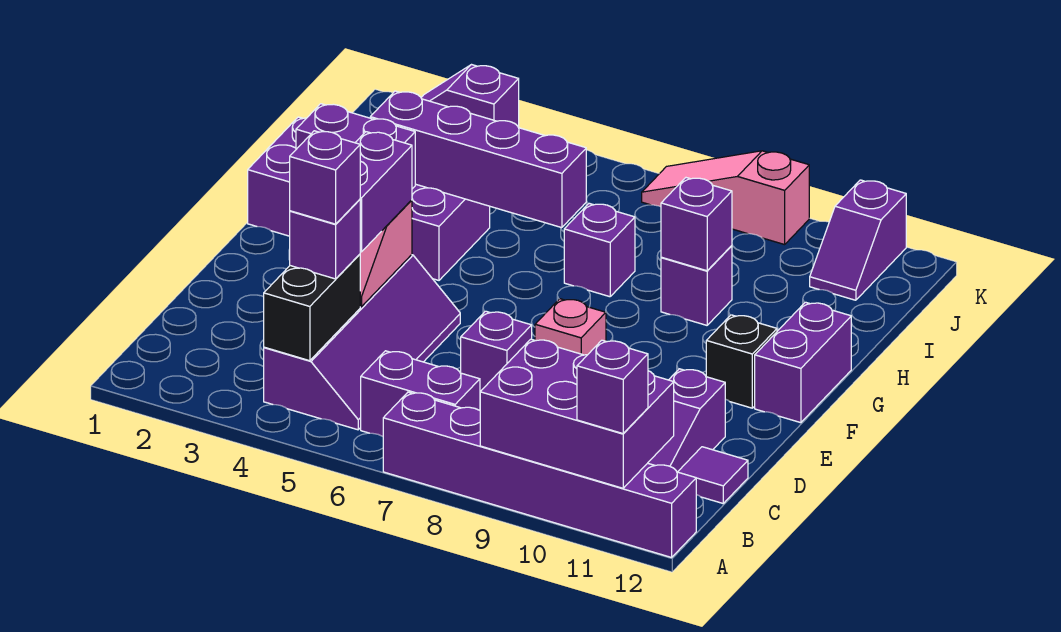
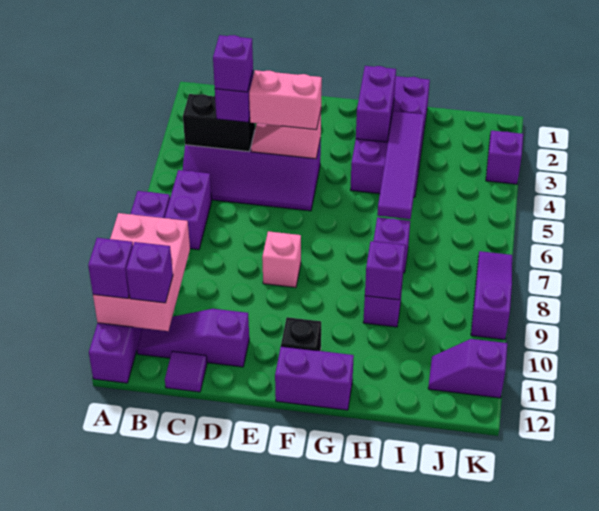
purple 2x3 brick [480,339,674,488] -> pink 2x3 brick [93,213,190,331]
purple 1x2 brick [355,132,412,252] -> pink 1x2 brick [249,70,322,130]
purple 1x1 brick [461,311,532,391] -> purple 1x1 brick moved to [126,242,173,303]
purple 1x4 brick [370,91,586,228] -> purple 1x4 tile [377,111,424,219]
pink 1x3 slope [642,151,809,245] -> purple 1x3 slope [471,251,512,340]

